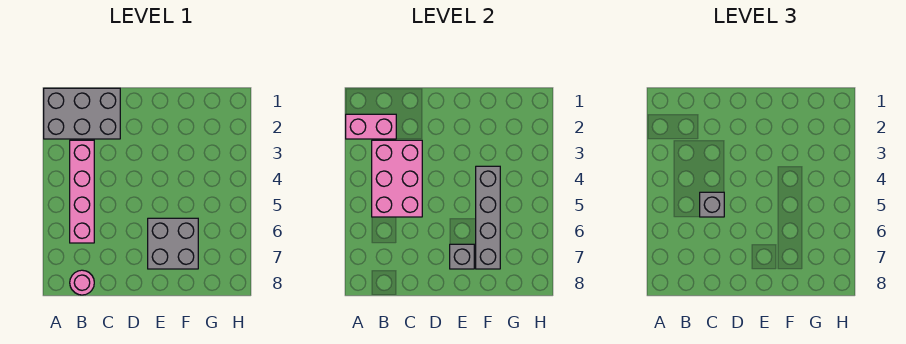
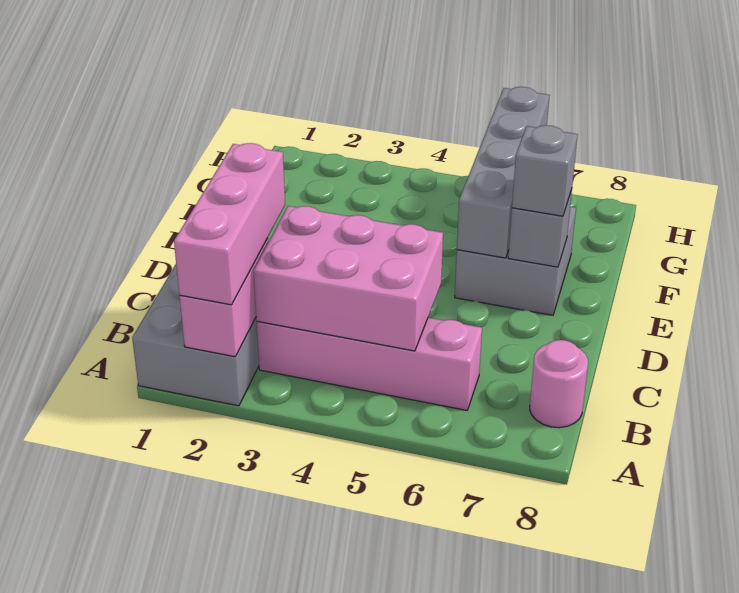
none -> pink 1x3 brick [174,143,285,305]
grey 1x1 brick [700,192,724,217] -> grey 1x1 brick moved to [512,125,578,216]
grey 1x4 brick [476,166,500,269] -> grey 1x4 brick turned to [457,87,550,258]

